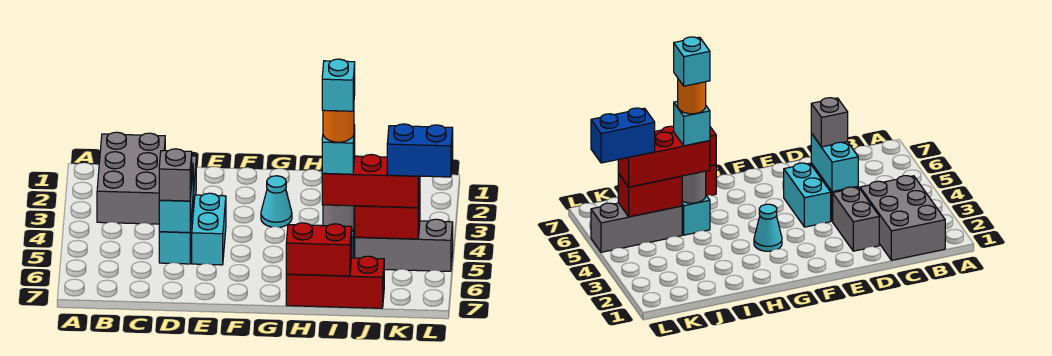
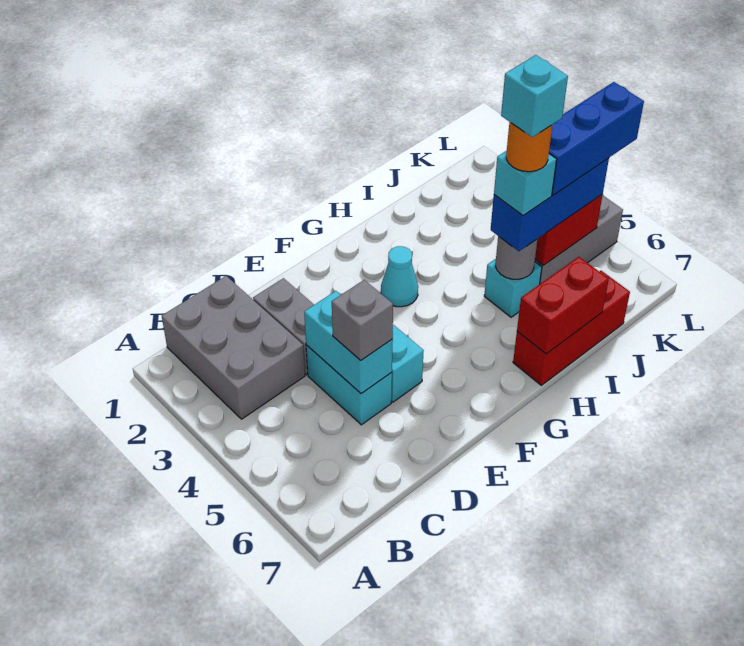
red 1x3 brick [322,154,420,208] -> blue 1x3 brick [491,158,609,251]
blue 1x2 brick [387,124,453,177] -> blue 1x3 brick [549,82,644,195]

